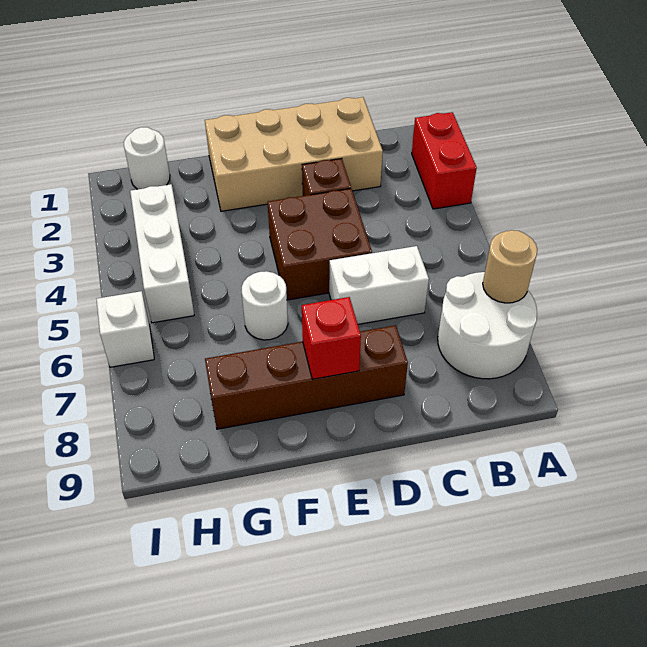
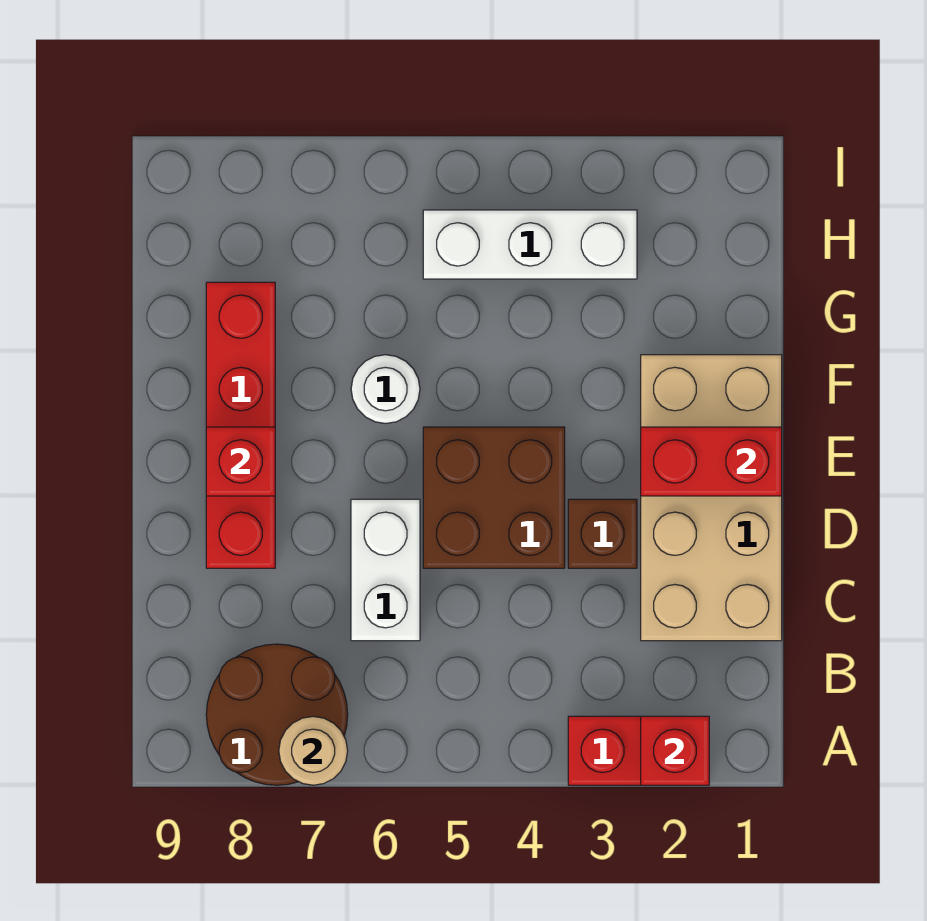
none -> red 1x1 brick [641,716,709,785]
white 2x2 round brick [438,272,537,379] -> brown 2x2 round brick [206,644,348,785]
brown 1x4 brick [205,325,408,429] -> red 1x4 brick [206,282,275,568]
none -> red 1x2 brick [641,427,782,496]
white 1x1 round brick [124,127,170,189] -> none
white 1x1 brick [97,291,154,367] -> none

